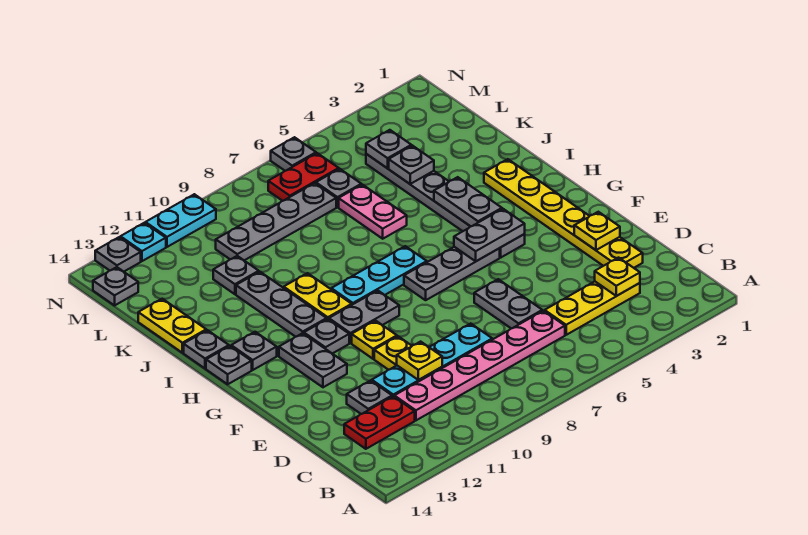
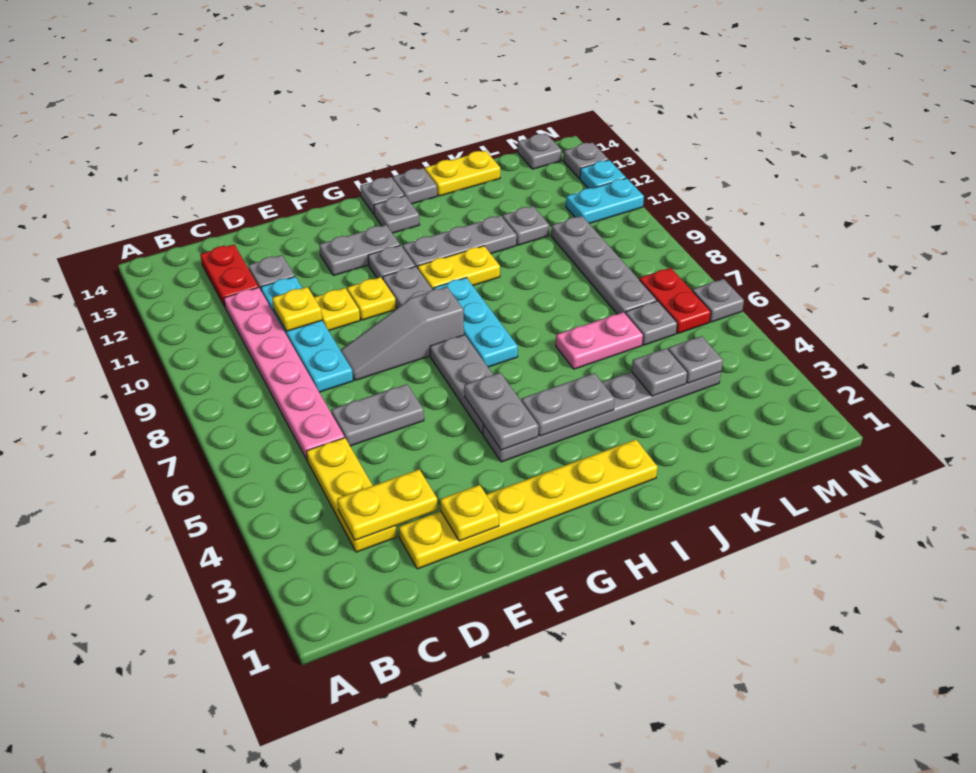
yellow 1x1 plate [595,258,640,296] -> yellow 1x2 plate [337,469,438,540]
none -> grey 1x3 slope [340,287,464,380]
cyan 1x2 plate [145,194,216,247] -> cyan 1x2 plate turned to [566,178,644,224]

